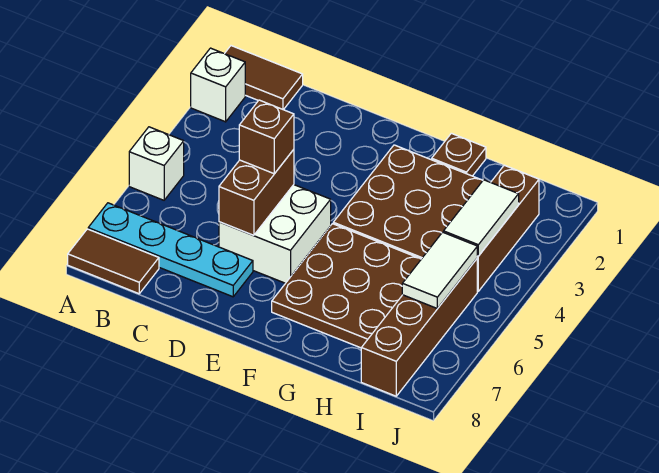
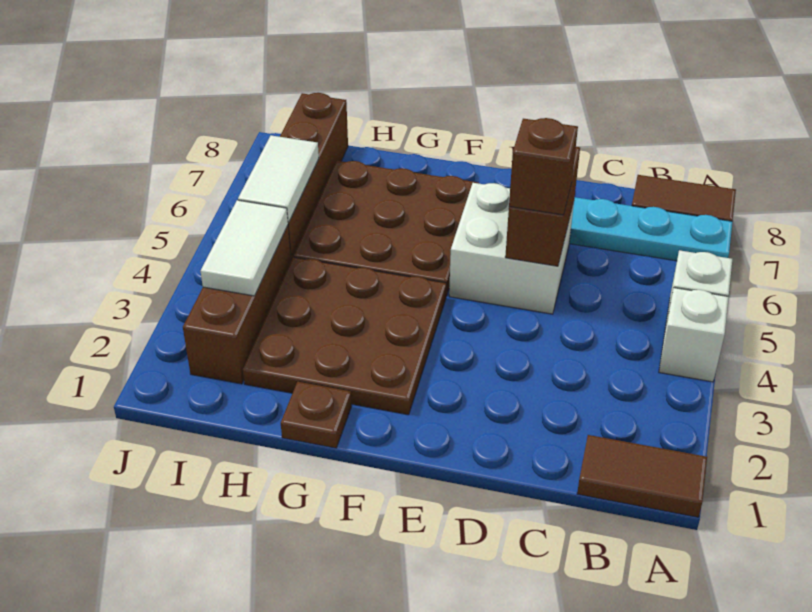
white 1x1 brick [191,48,245,122] -> white 1x1 brick moved to [659,288,729,382]

